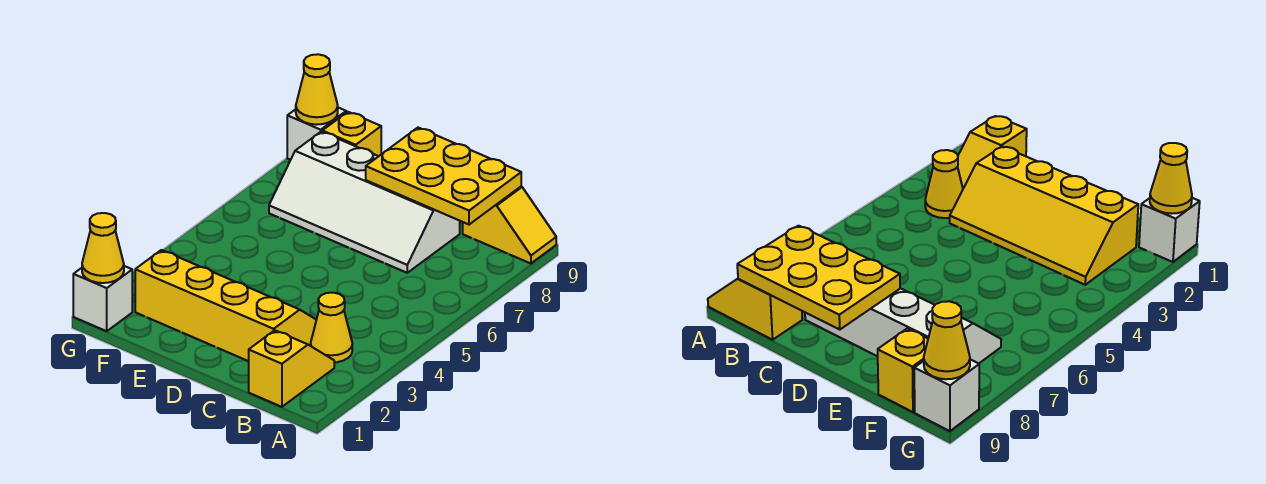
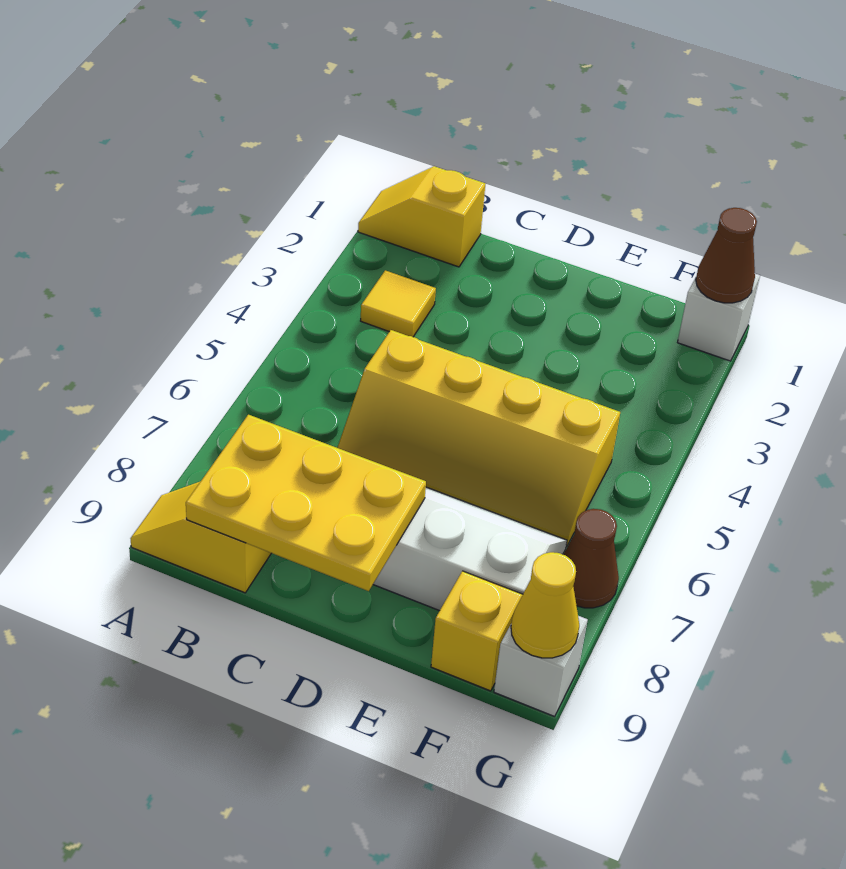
yellow 1x2 slope [248,330,334,407] -> yellow 1x2 slope turned to [358,166,485,267]
yellow 1x1 cone [311,293,352,362] -> yellow 1x1 tile [361,270,436,337]
yellow 2x4 slope [135,250,316,361] -> yellow 2x4 slope moved to [337,330,620,547]
yellow 1x1 cone [82,213,124,283] -> brown 1x1 cone [696,208,757,303]
none -> brown 1x1 cone [563,509,619,608]

